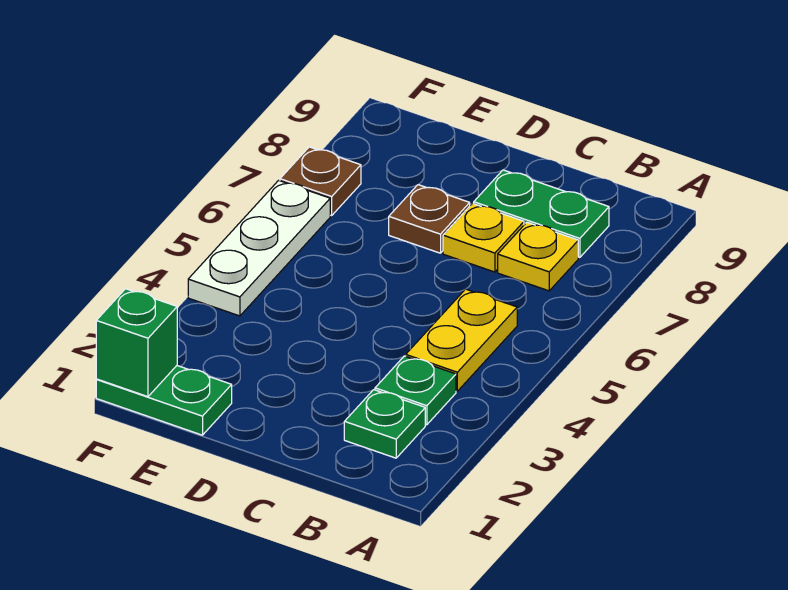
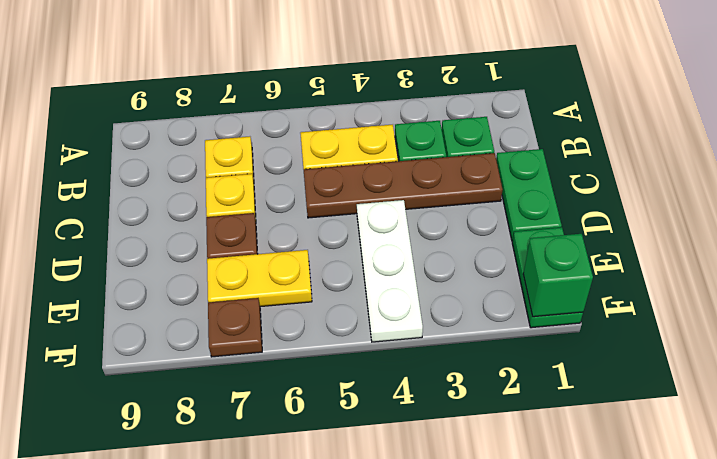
green 1x2 plate [474,170,609,257] -> green 1x2 plate moved to [496,149,562,241]
none -> brown 1x4 plate [304,153,503,218]
none -> yellow 1x2 plate [207,250,312,307]
white 1x3 plate [188,180,330,316] -> white 1x3 plate turned to [357,200,423,342]

